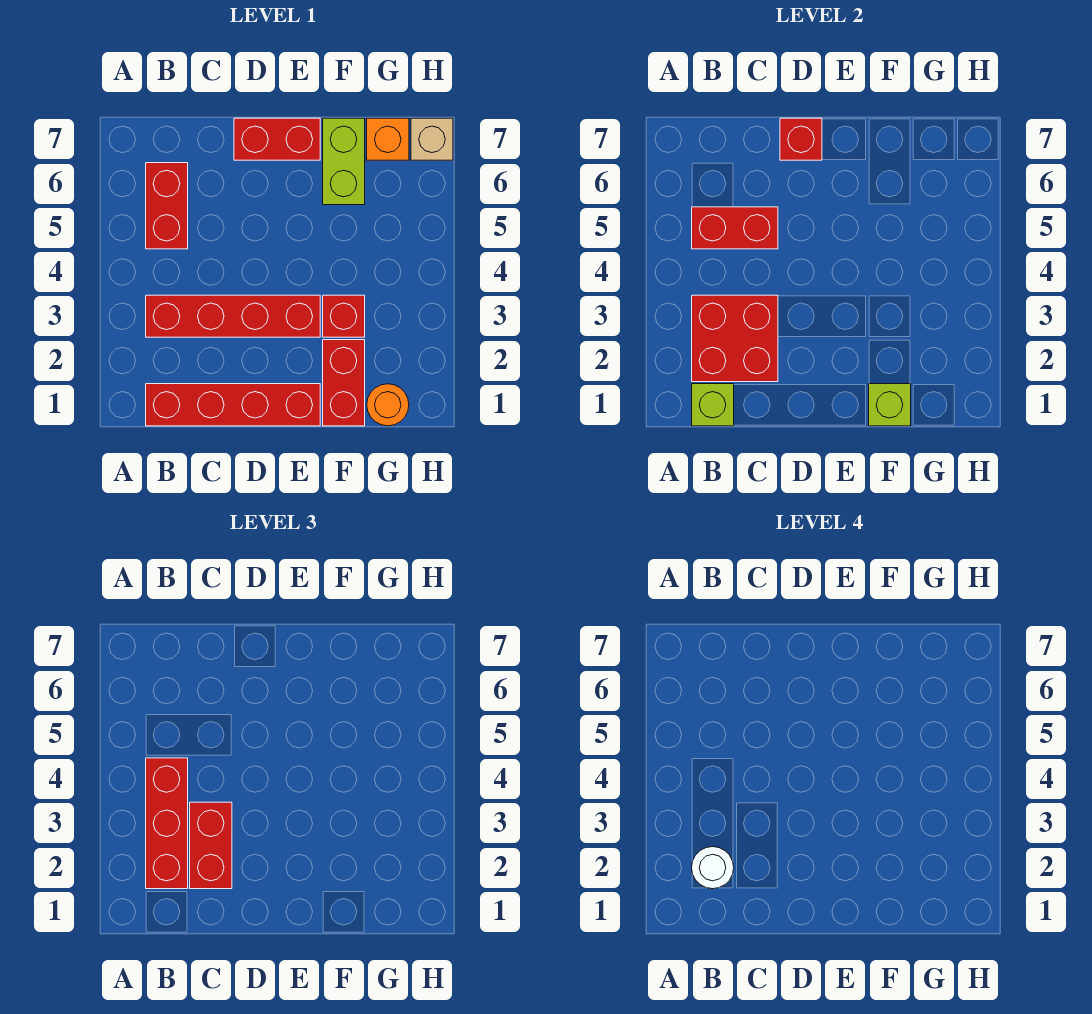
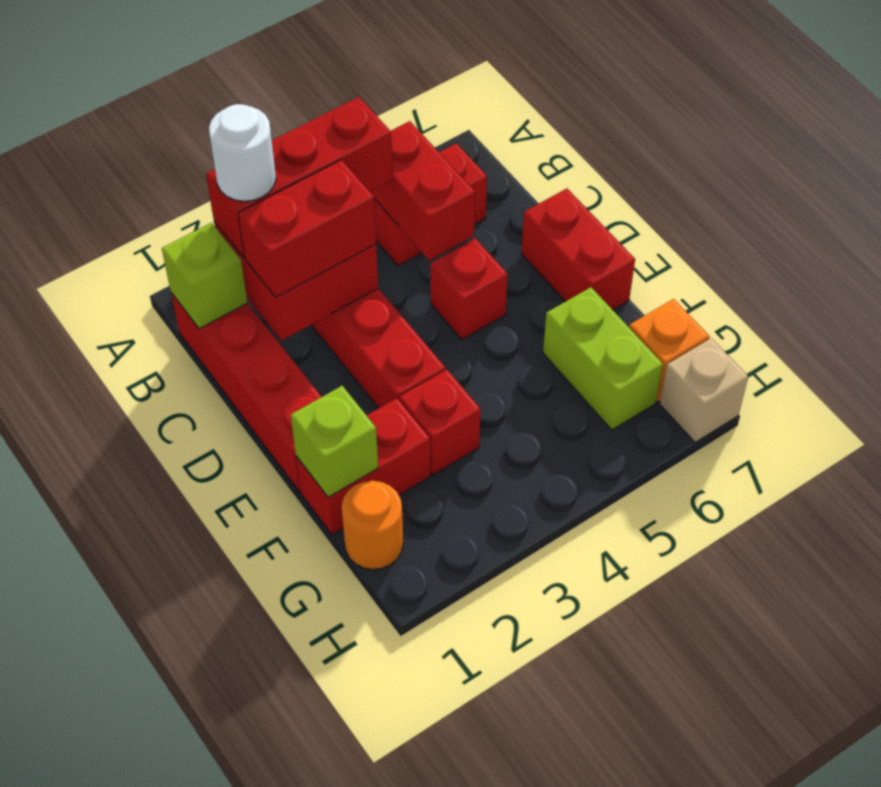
red 1x1 brick [780,118,822,160] -> red 1x1 brick moved to [431,238,508,339]
lime 1x2 brick [323,118,365,205] -> lime 1x2 brick turned to [543,287,663,430]

